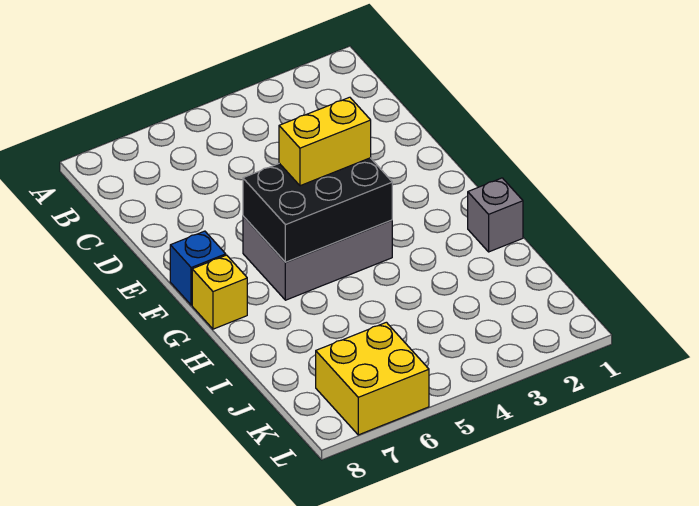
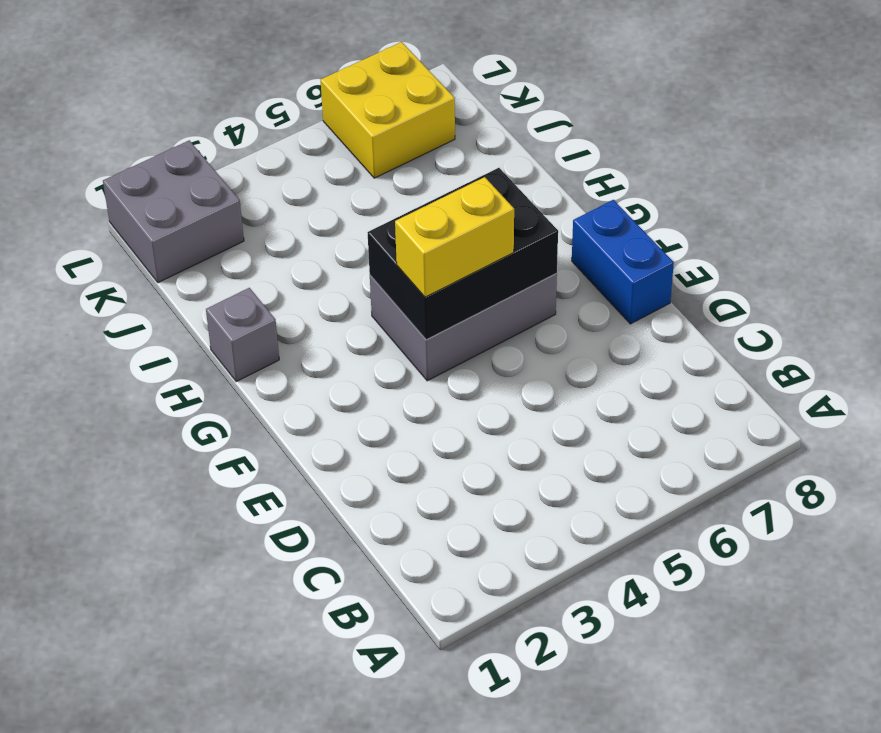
blue 1x1 brick [170,231,226,305] -> blue 1x2 brick [572,200,674,324]
yellow 1x1 brick [192,255,247,329] -> none
none -> grey 2x2 brick [103,140,244,283]

